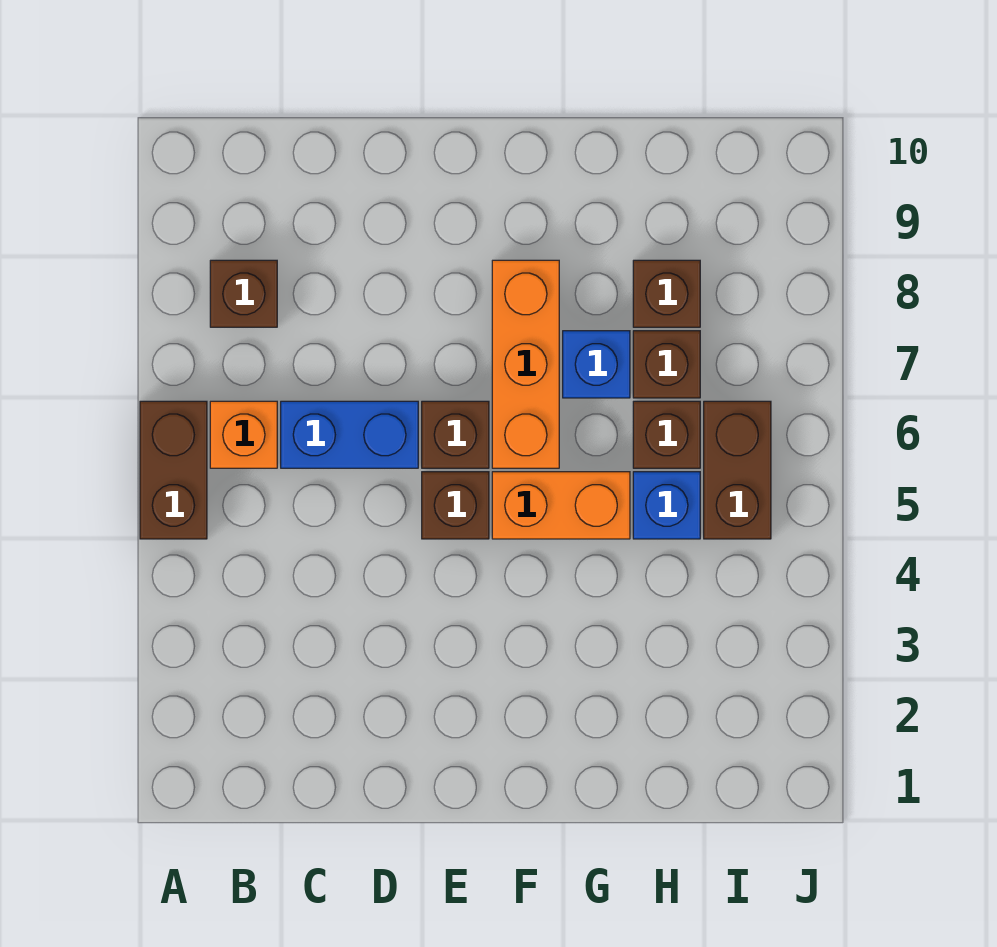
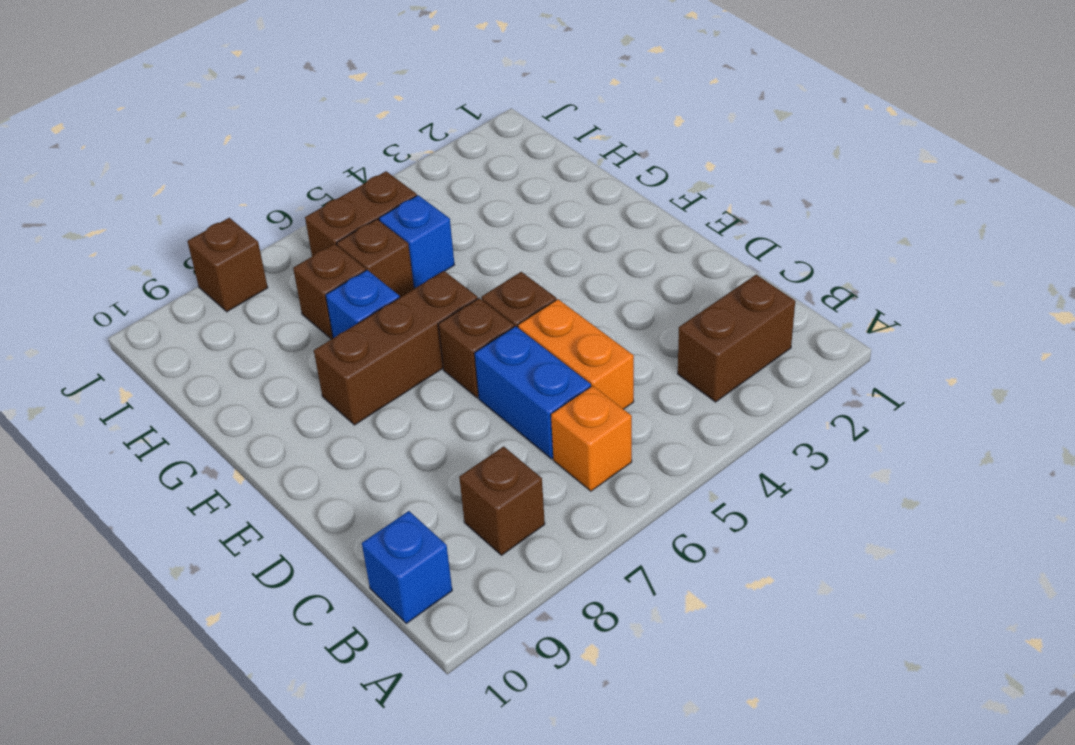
brown 1x2 brick [140,401,207,539] -> brown 1x2 brick moved to [678,275,795,402]
none -> blue 1x1 brick [362,511,452,623]
orange 1x2 brick [492,472,630,539] -> orange 1x2 brick moved to [518,299,634,409]
orange 1x3 brick [492,260,559,468] -> brown 1x3 brick [314,271,478,425]
brown 1x1 brick [633,260,700,327] -> brown 1x1 brick moved to [187,218,268,312]

